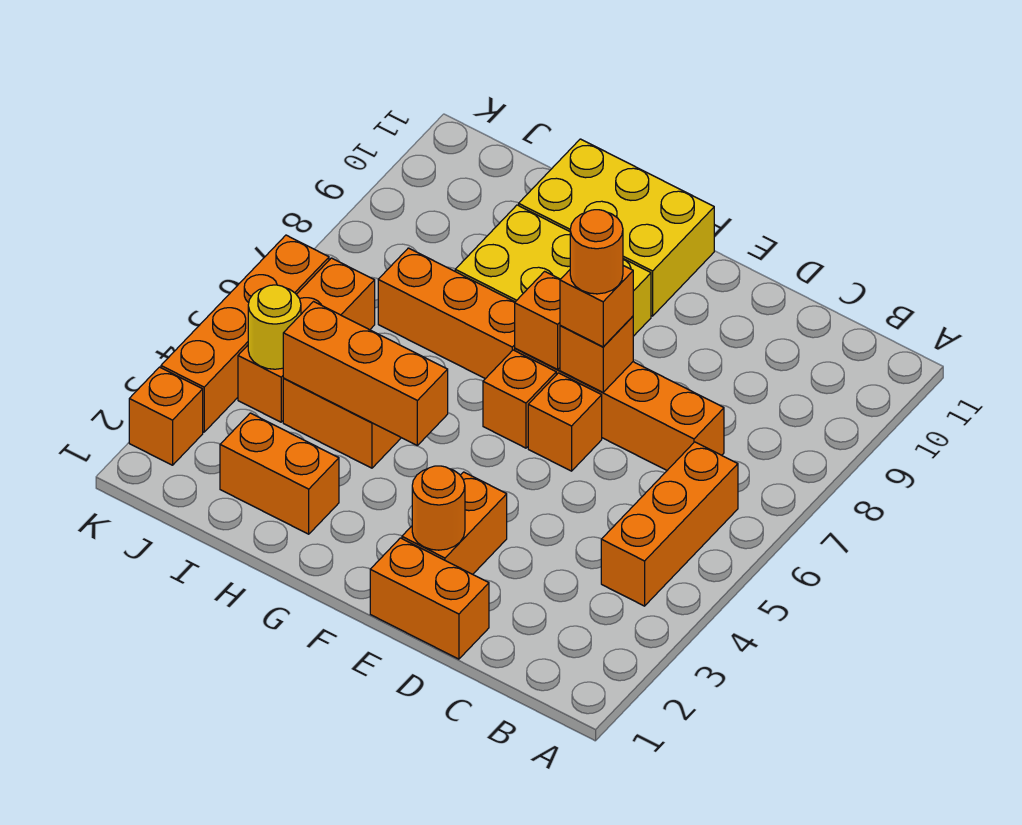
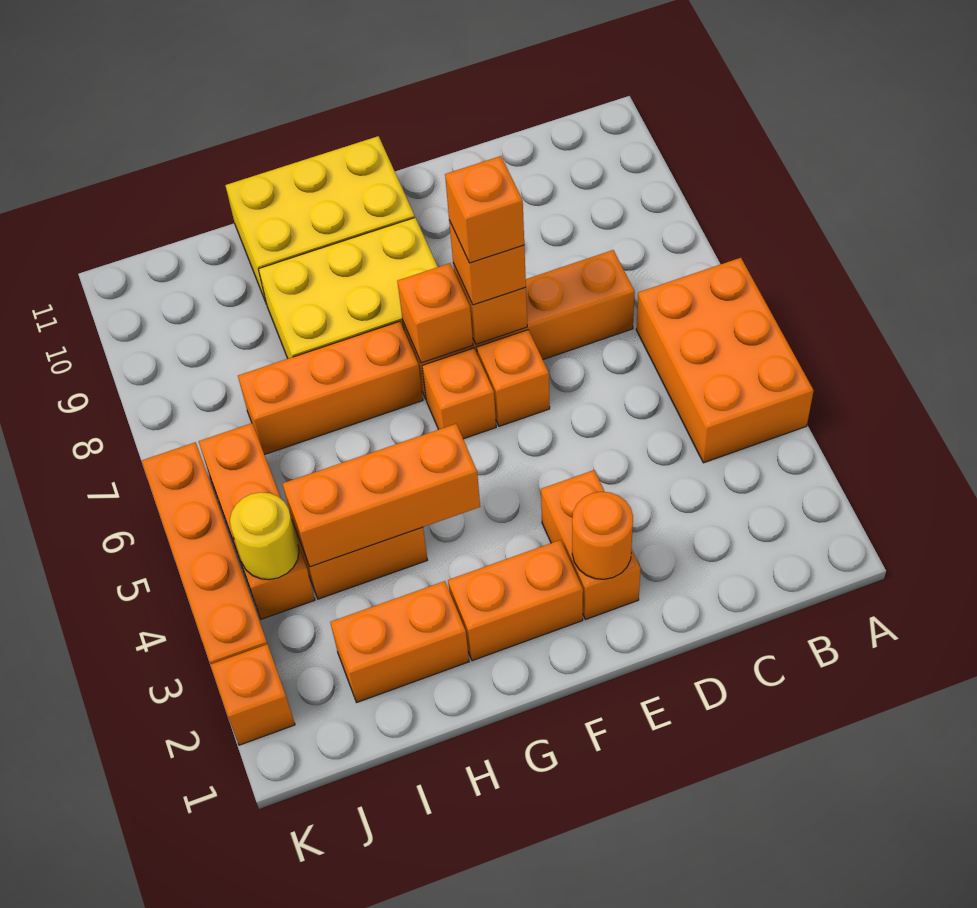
orange 1x3 brick [601,442,738,606] -> orange 2x3 brick [636,258,814,463]
orange 1x2 brick [370,538,489,659] -> orange 1x2 brick moved to [448,540,583,661]
orange 1x1 round brick [570,210,623,294] -> orange 1x1 brick [445,156,524,263]

